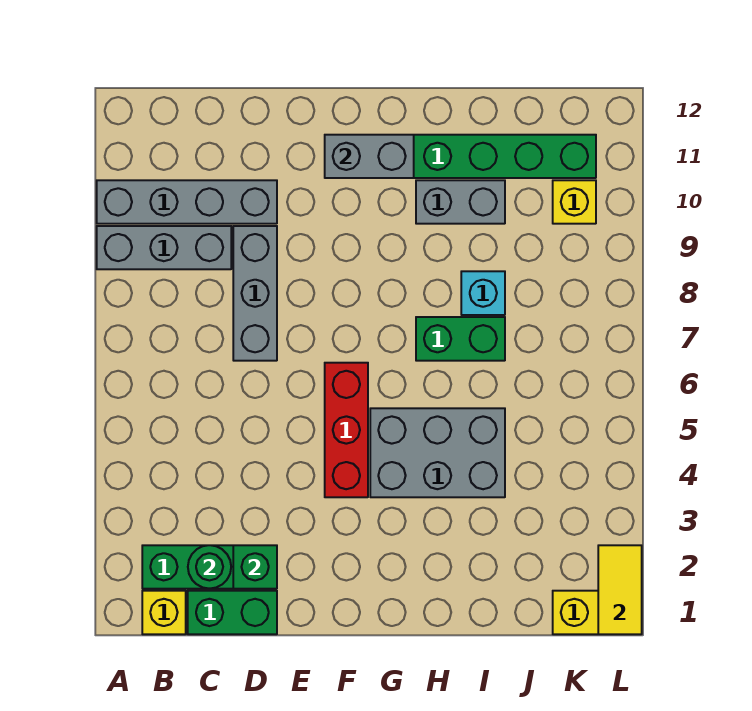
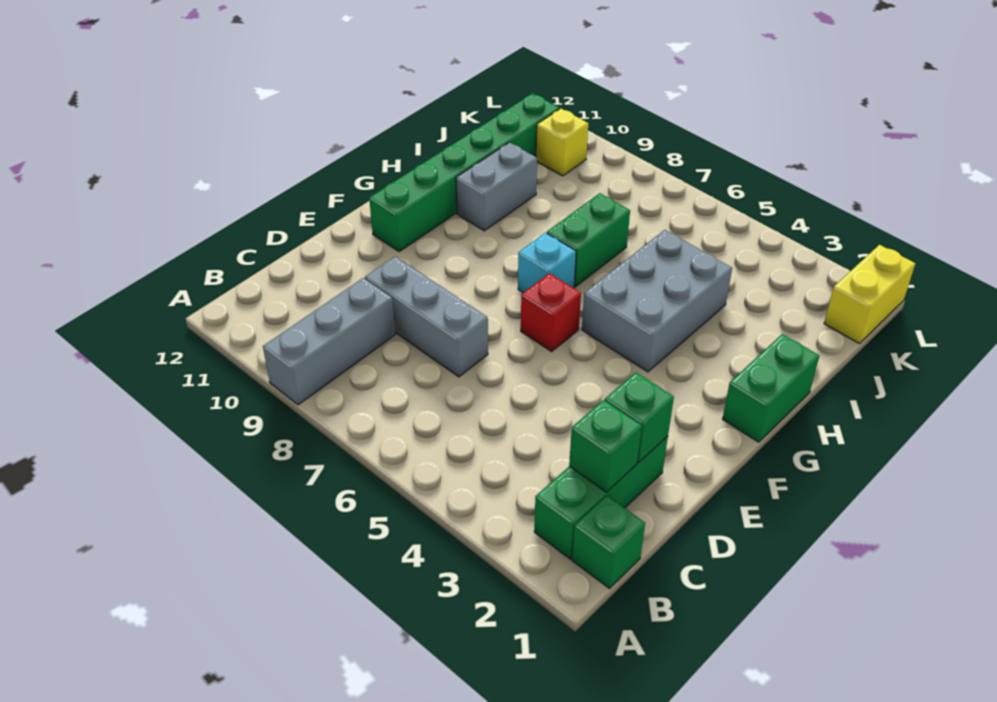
grey 1x4 brick [97,180,277,224] -> none
yellow 1x1 brick [142,591,186,634] -> green 1x1 brick [572,496,645,588]
green 1x2 brick [188,591,277,634] -> green 1x2 brick moved to [723,334,819,442]
green 1x1 round brick [188,545,231,589] -> green 1x1 brick [569,400,642,492]
red 1x3 brick [325,363,368,497] -> red 1x1 brick [521,273,581,351]
grey 1x2 brick [325,135,414,178] -> none
cyan 1x1 brick [461,271,505,315] -> cyan 1x1 brick moved to [518,233,576,293]
yellow 1x2 tile [598,545,642,634] -> none

